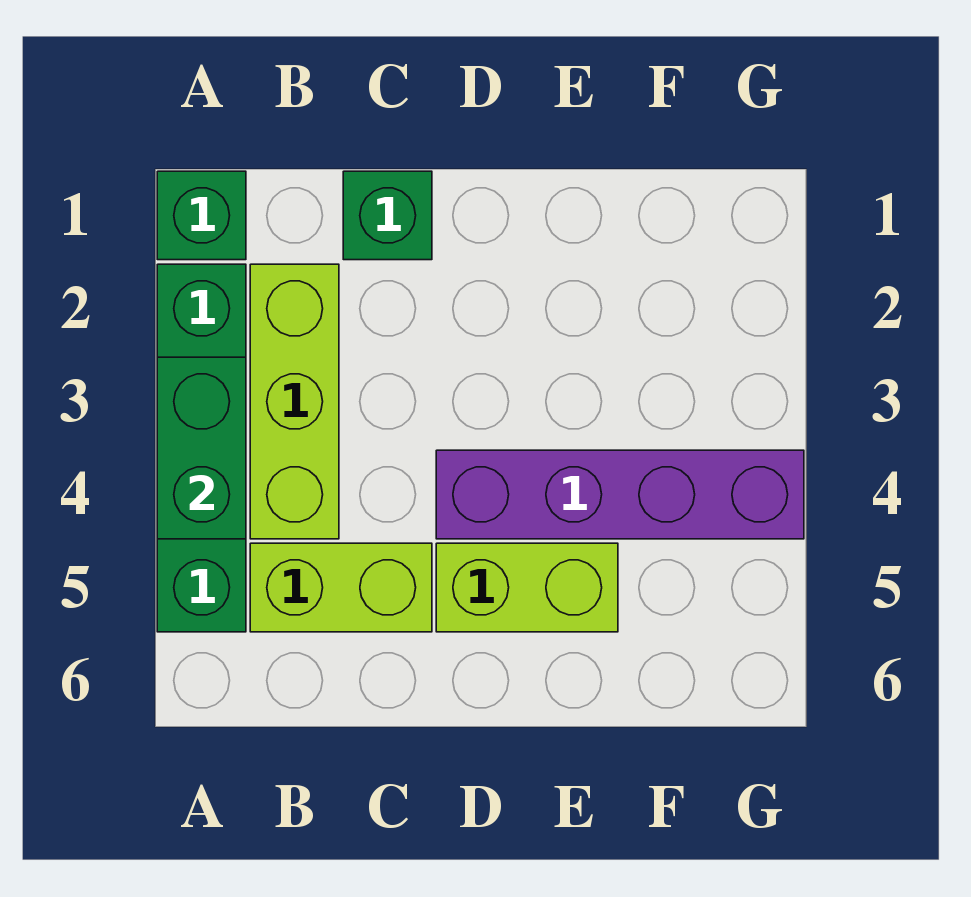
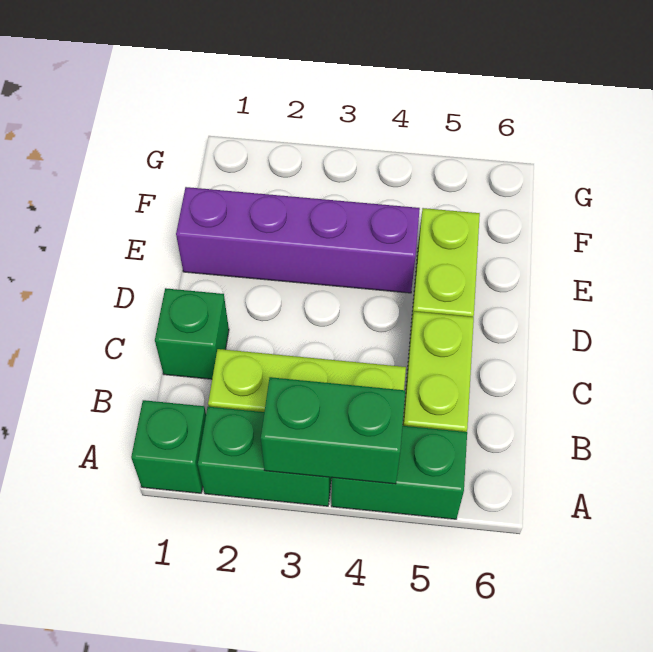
purple 1x4 brick [436,450,804,539] -> purple 1x4 brick turned to [176,187,420,293]

